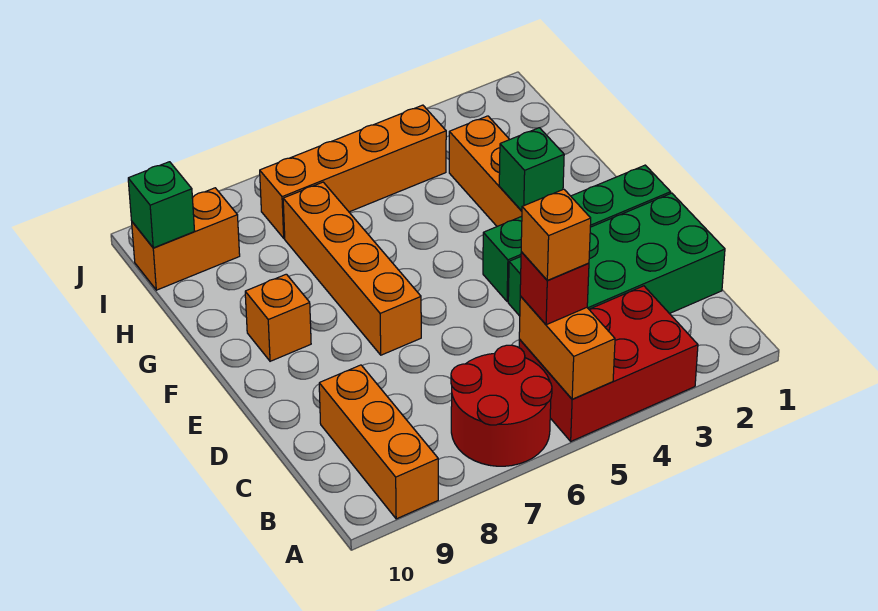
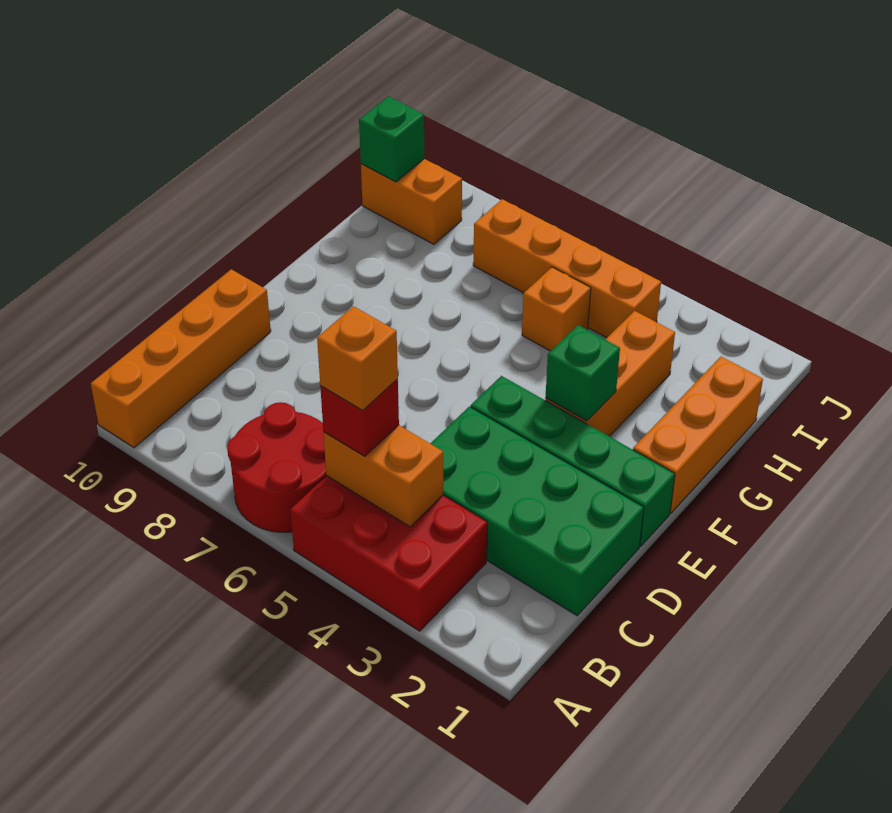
orange 1x2 brick [519,296,615,399] -> orange 1x2 brick turned to [323,425,443,527]
orange 1x3 brick [319,365,438,519] -> orange 1x3 brick moved to [633,357,763,513]
orange 1x4 brick [283,182,421,355] -> orange 1x4 brick moved to [91,269,271,448]
orange 1x1 brick [245,274,311,361] -> orange 1x1 brick moved to [522,267,591,351]

